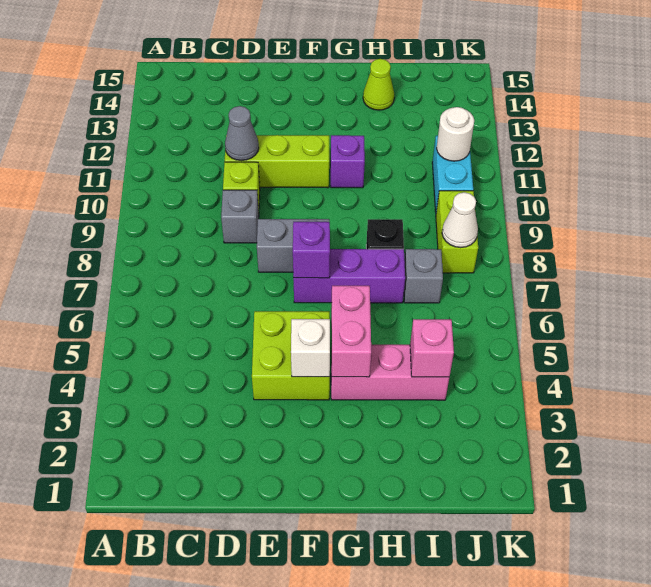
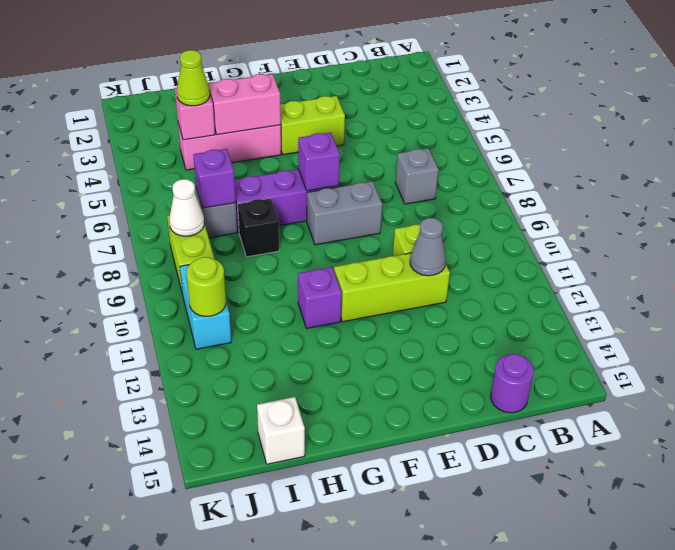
none -> purple 1x1 round brick [491,354,534,413]
grey 1x1 brick [221,190,259,243] -> grey 1x1 brick moved to [395,148,439,204]
lime 2x2 brick [252,311,330,400] -> lime 1x2 brick [280,96,345,155]
white 1x1 brick [291,319,330,377] -> white 1x1 brick moved to [257,397,305,464]
pink 1x2 brick [331,286,371,377] -> pink 1x2 brick turned to [208,74,281,135]
lime 1x1 cone [363,59,394,110] -> lime 1x1 cone moved to [177,50,210,106]
none -> purple 1x1 brick [193,149,236,208]
white 1x1 round brick [437,107,474,161] -> lime 1x1 round brick [186,257,226,316]

